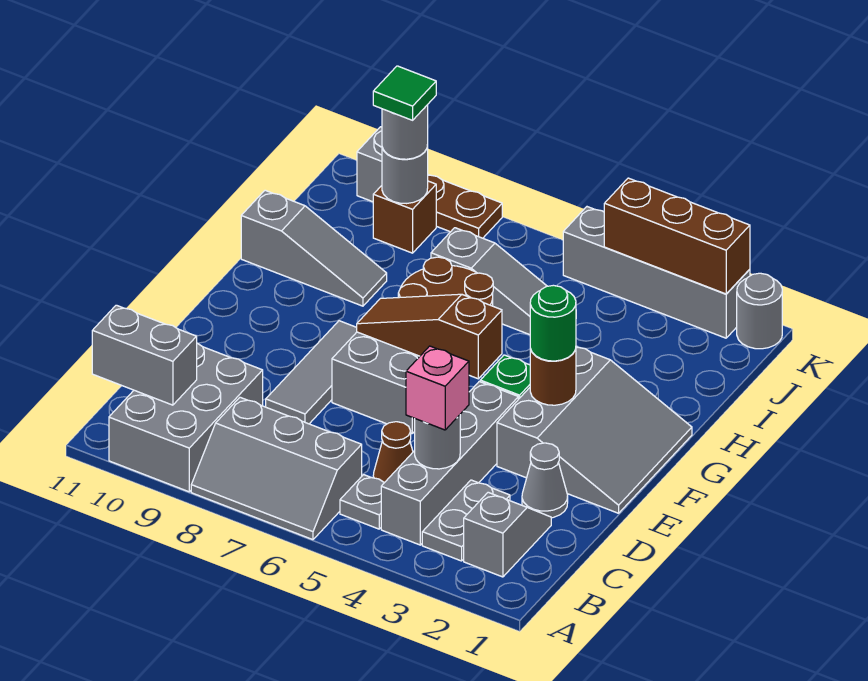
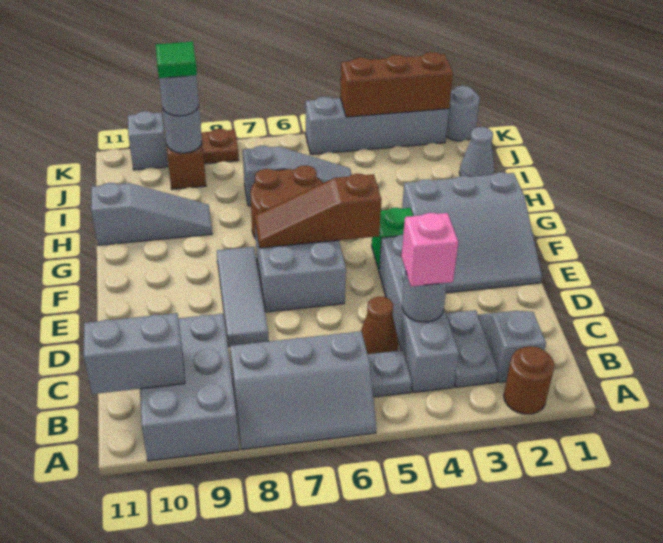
grey 1x1 cone [522,443,568,518] -> grey 1x1 cone moved to [459,127,494,177]
grey 3x3 slope [497,347,692,513] -> grey 3x3 slope turned to [402,172,542,293]
brown 1x1 round brick [530,349,576,405] -> brown 1x1 round brick moved to [504,346,554,414]
green 1x1 round brick [530,285,576,361] -> none

